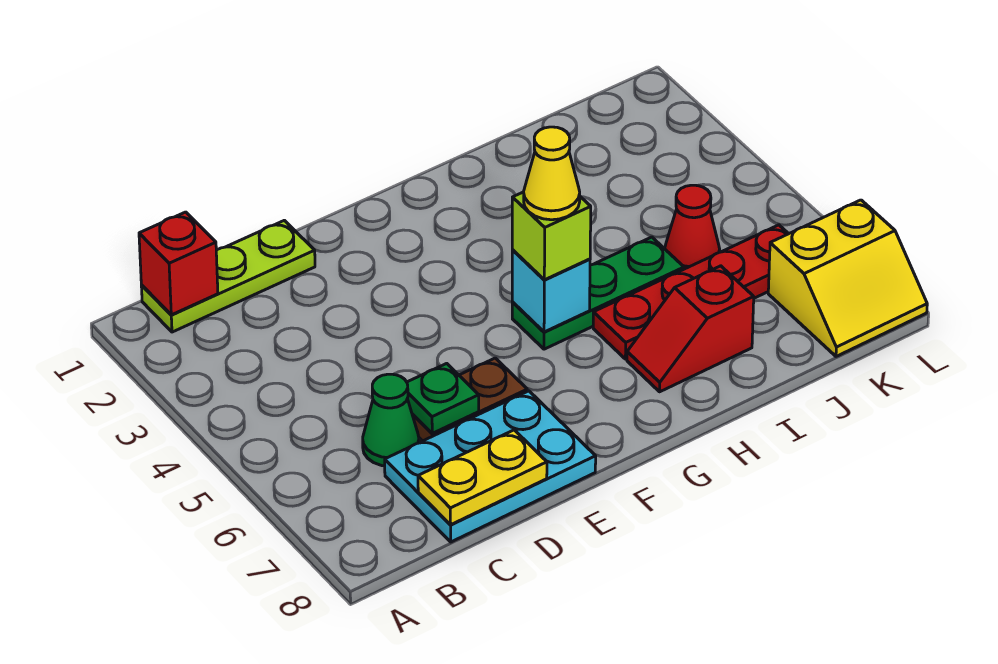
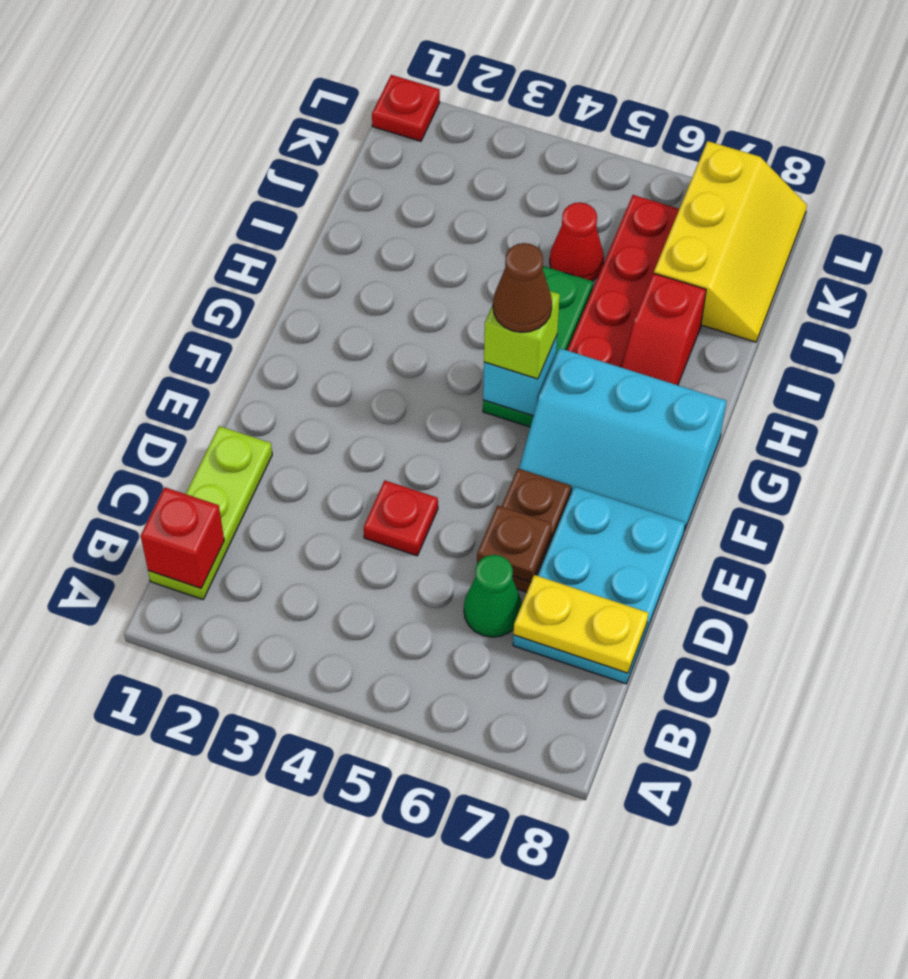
yellow 1x2 plate [418,430,547,525] -> yellow 1x2 plate turned to [514,575,648,673]
none -> red 1x1 plate [364,481,438,556]
green 1x1 plate [407,363,479,433] -> brown 1x1 plate [477,505,552,582]
none -> cyan 2x3 slope [519,348,726,531]
yellow 1x1 cone [524,127,580,220] -> brown 1x1 cone [493,243,552,332]
yellow 2x2 slope [768,200,927,356] -> yellow 2x3 slope [654,141,807,342]
none -> red 1x1 plate [372,75,440,141]

